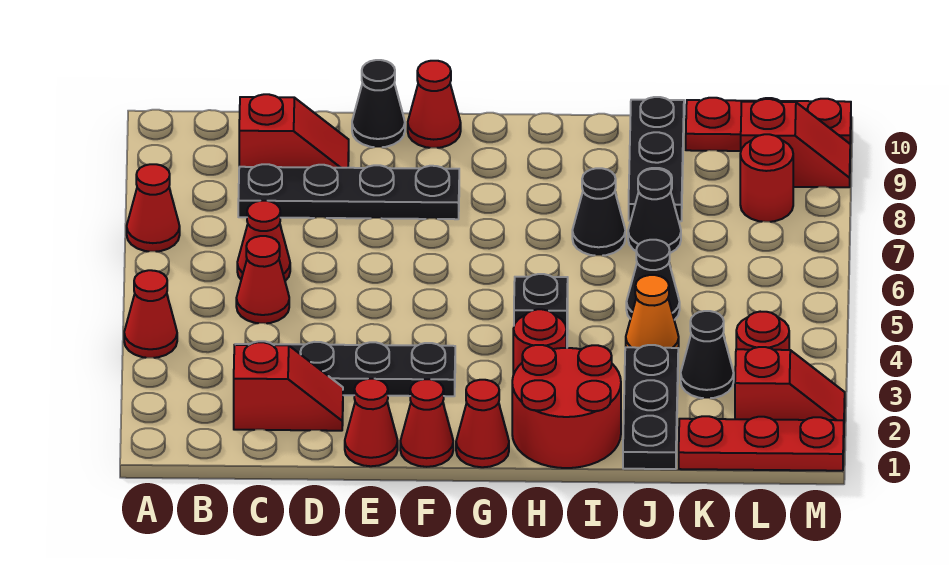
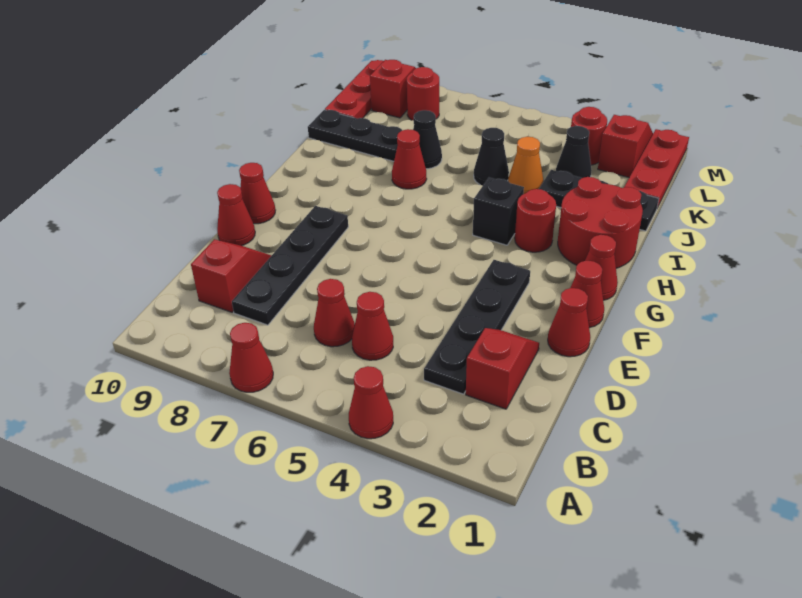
black 1x1 cone [352,60,405,147] -> red 1x1 cone [217,184,255,246]
black 1x1 cone [572,168,625,256] -> red 1x1 cone [392,129,427,189]

